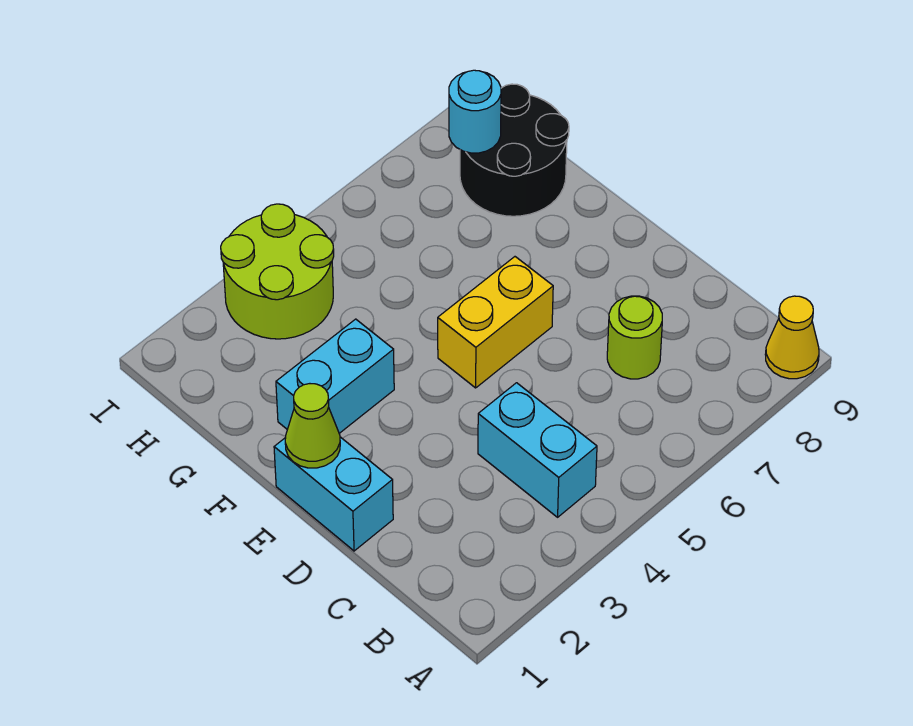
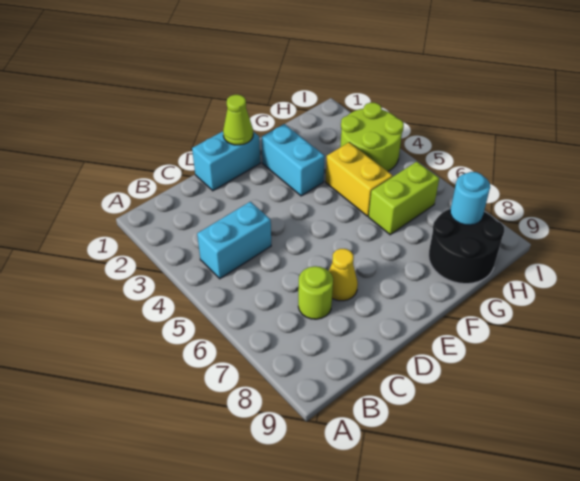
yellow 1x1 cone [765,296,819,379] -> yellow 1x1 cone moved to [329,249,358,301]
yellow 1x2 brick [438,257,553,388] -> yellow 1x2 brick moved to [326,142,393,216]
none -> lime 1x2 brick [369,162,439,235]

